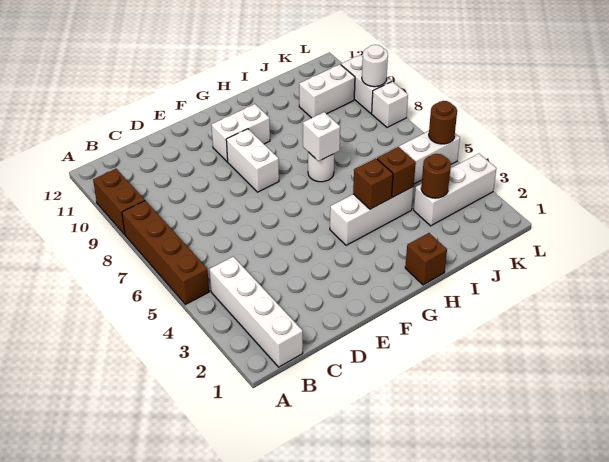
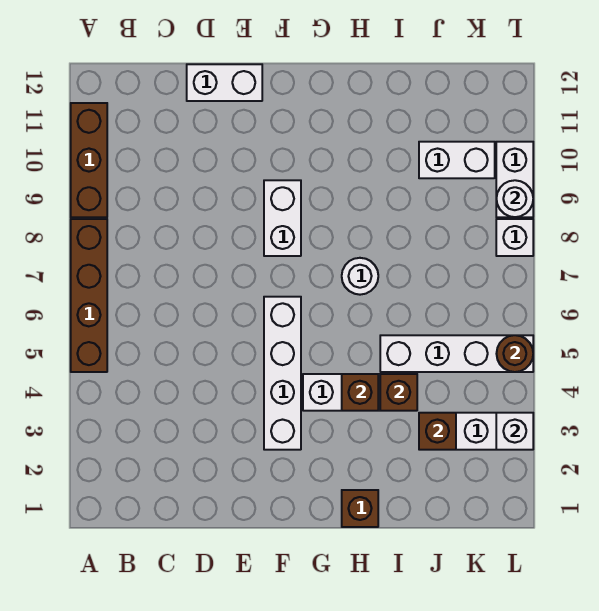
brown 1x2 brick [93,169,145,235] -> brown 1x3 brick [71,103,107,217]
white 1x4 brick [209,257,303,367] -> white 1x4 brick moved to [264,297,301,450]
white 1x2 brick [211,104,270,162] -> white 1x2 brick moved to [187,64,262,101]
white 1x1 brick [303,112,340,161] -> white 1x1 brick moved to [496,413,533,450]
brown 1x1 round brick [421,154,451,198] -> brown 1x1 brick [419,413,456,450]

